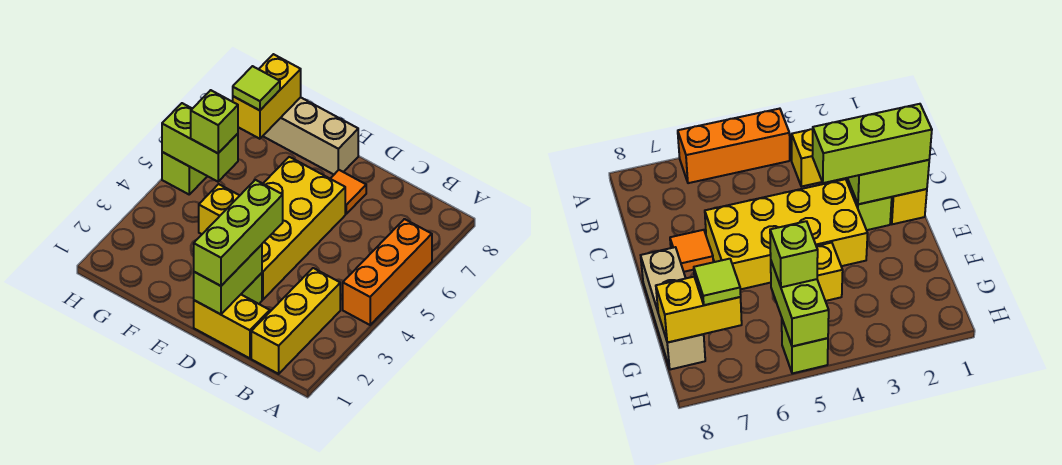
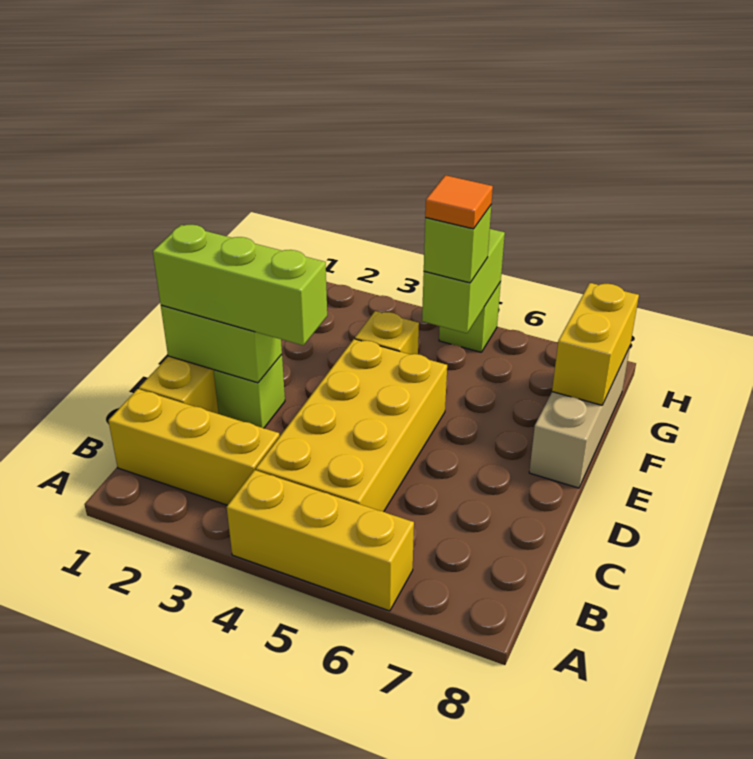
orange 1x3 brick [343,219,432,325] -> yellow 1x3 brick [227,470,414,611]
yellow 2x4 brick [262,157,345,300] -> yellow 2x4 brick turned to [256,339,447,512]
orange 1x1 tile [330,170,366,214] -> orange 1x1 tile moved to [425,175,493,229]
yellow 1x2 brick [233,54,301,139] -> yellow 1x2 brick turned to [552,283,639,405]
lime 1x1 tile [233,66,280,110] -> none

